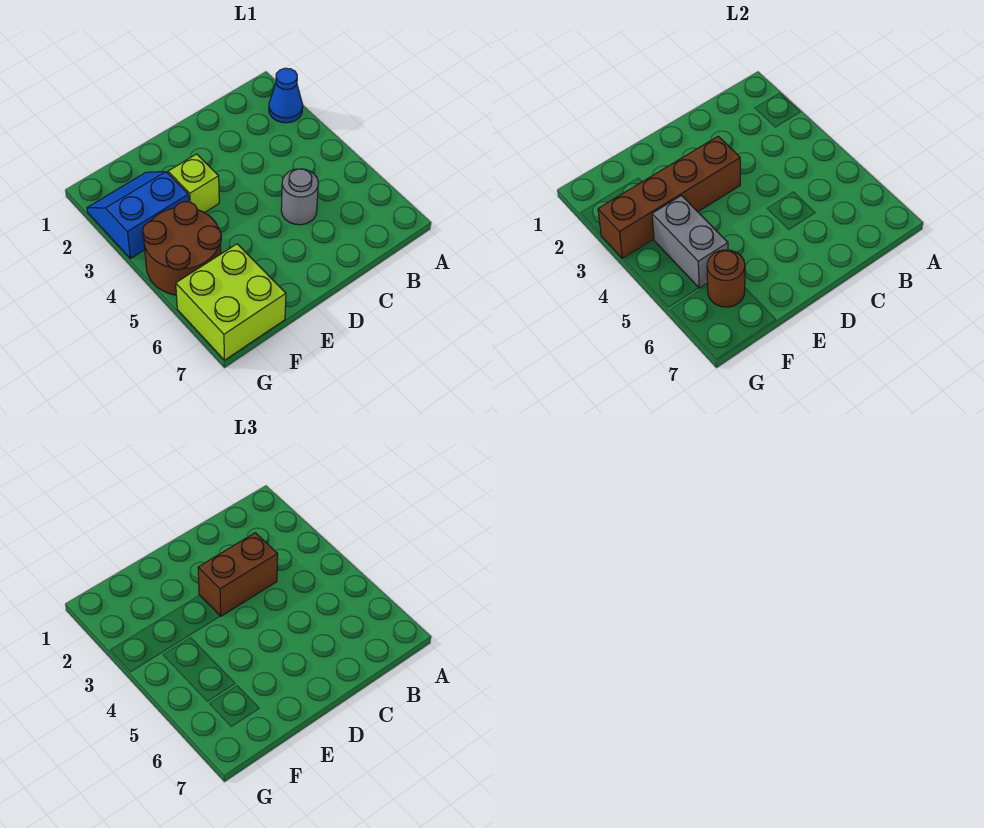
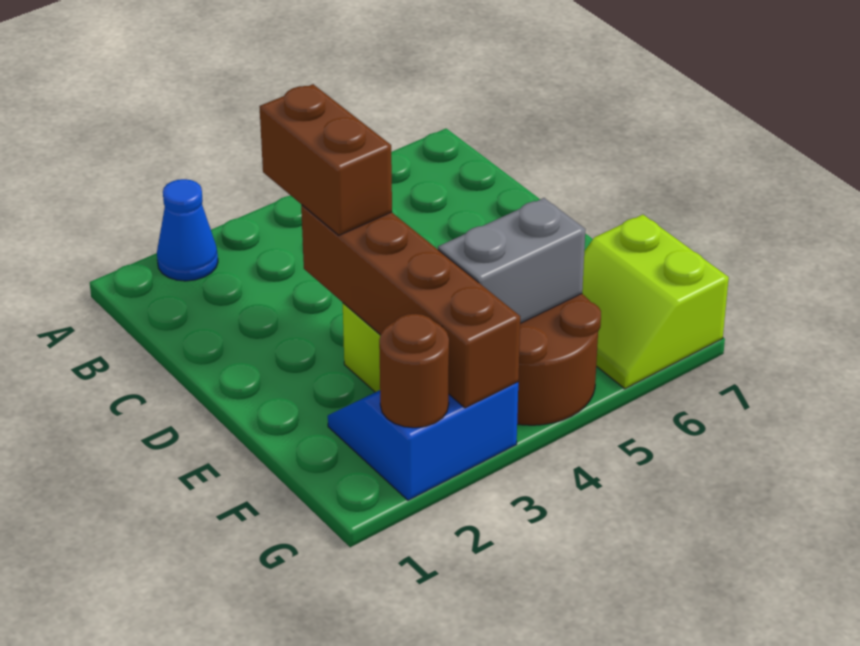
grey 1x1 round brick [281,169,318,225] -> none
blue 2x2 slope [87,172,189,259] -> blue 2x2 slope turned to [328,382,518,500]
lime 2x2 brick [176,244,286,360] -> lime 2x2 slope [582,215,729,389]
brown 1x1 round brick [707,250,745,307] -> brown 1x1 round brick moved to [379,314,449,428]

